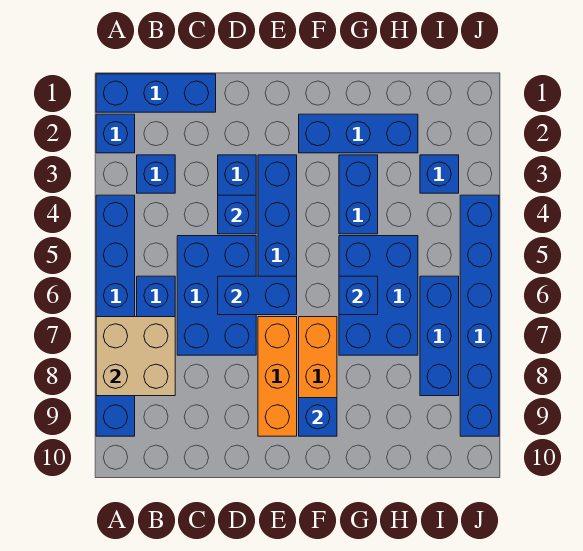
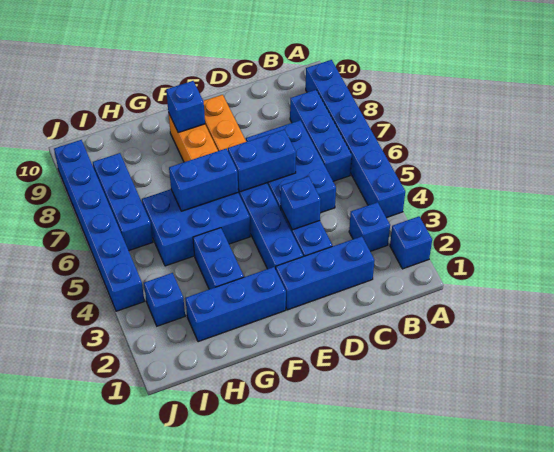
blue 1x3 brick [96,74,216,112] -> blue 1x3 brick moved to [276,236,375,310]
tan 2x2 brick [96,317,175,396] -> none
blue 2x3 brick [339,236,418,355] -> blue 2x3 brick turned to [142,189,250,266]
blue 1x1 brick [339,276,378,315] -> blue 1x2 brick [169,149,238,211]

